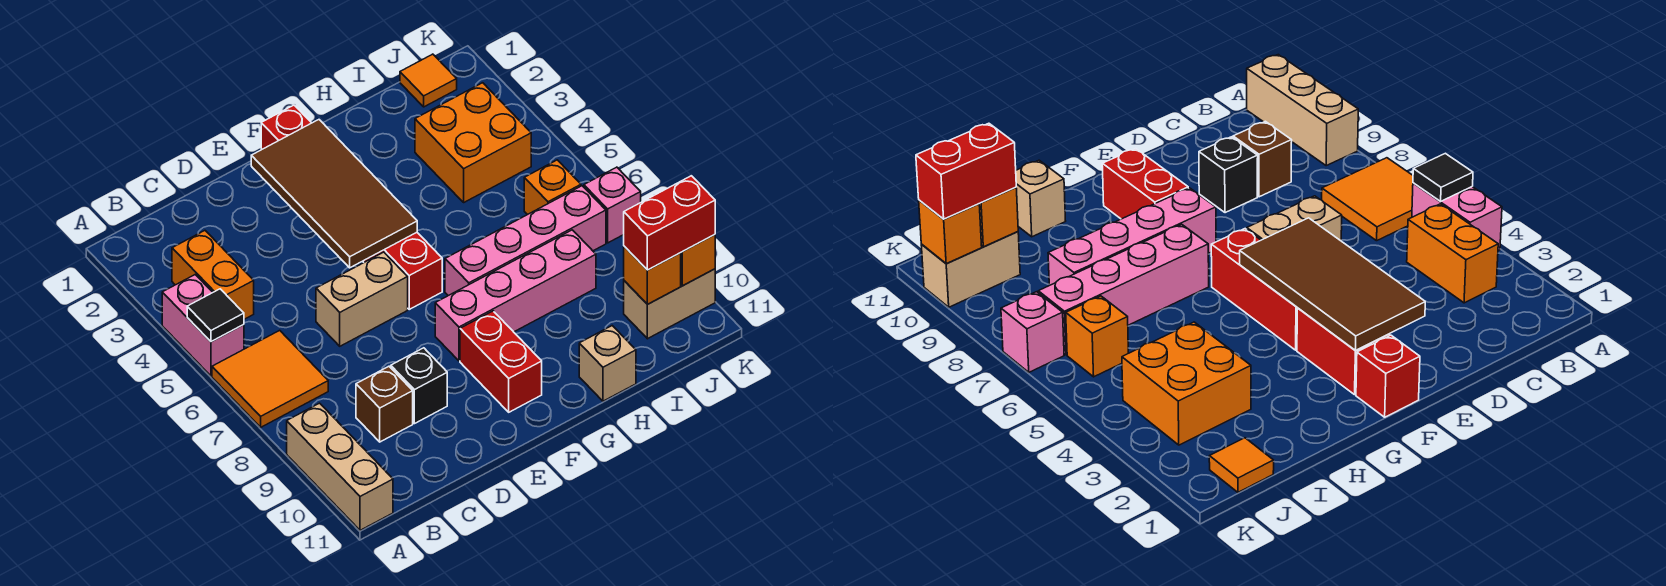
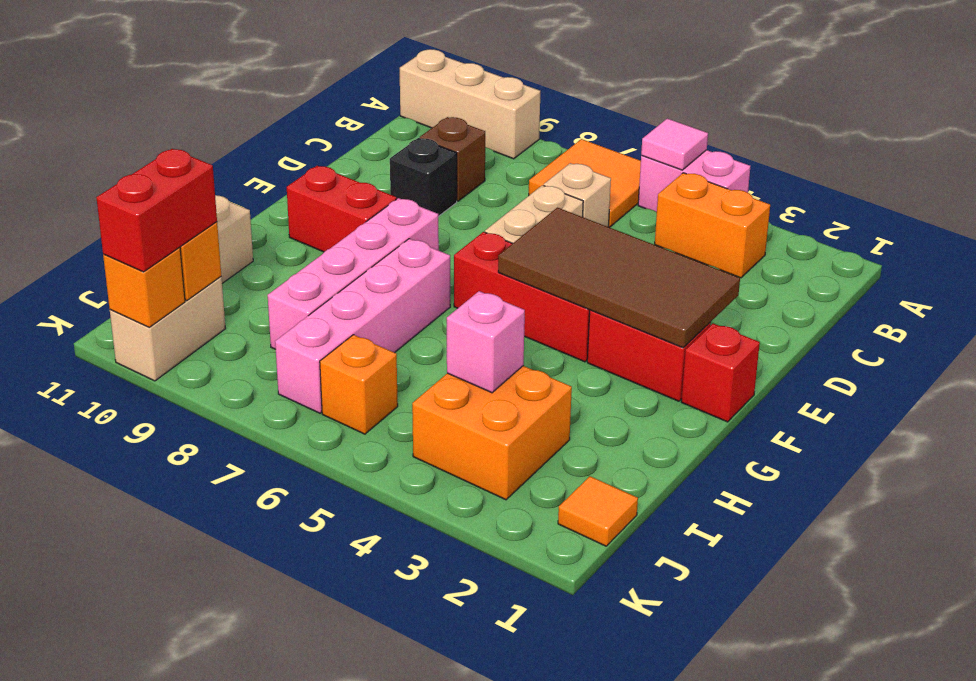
black 1x1 tile [187,289,244,341] -> pink 1x1 tile [641,119,708,170]
none -> tan 1x1 brick [544,163,611,227]
pink 1x1 brick [584,167,641,243] -> pink 1x1 brick moved to [447,291,525,393]

